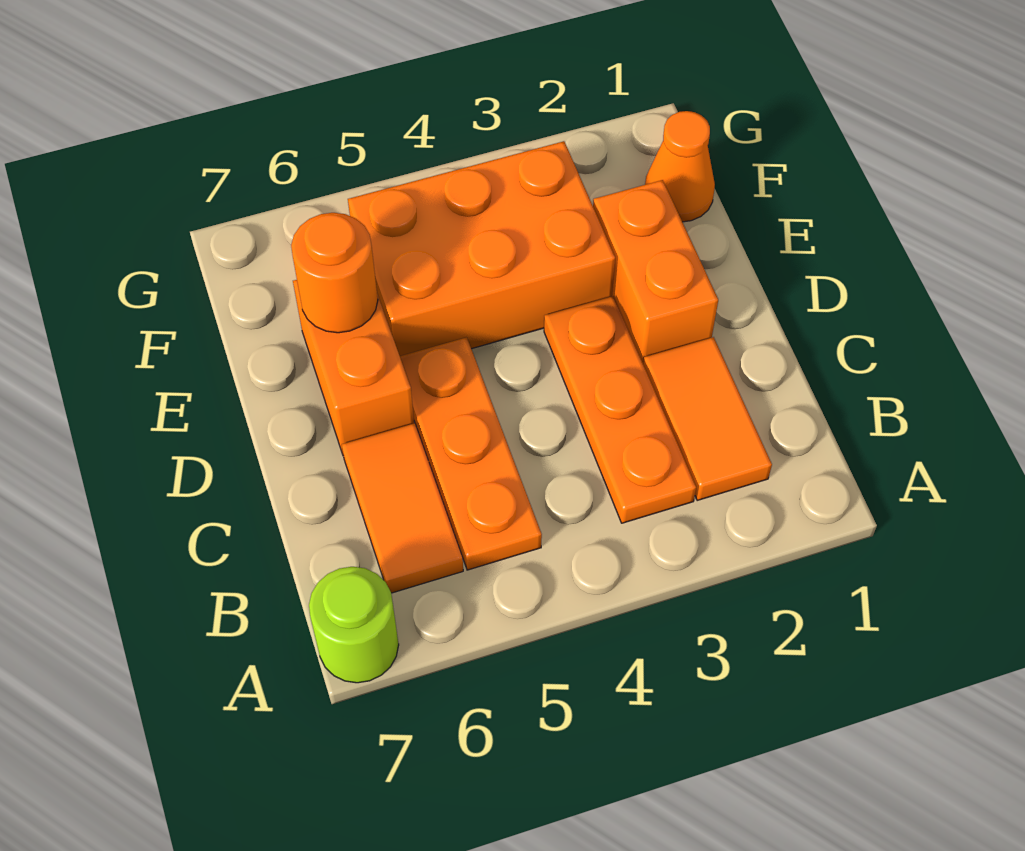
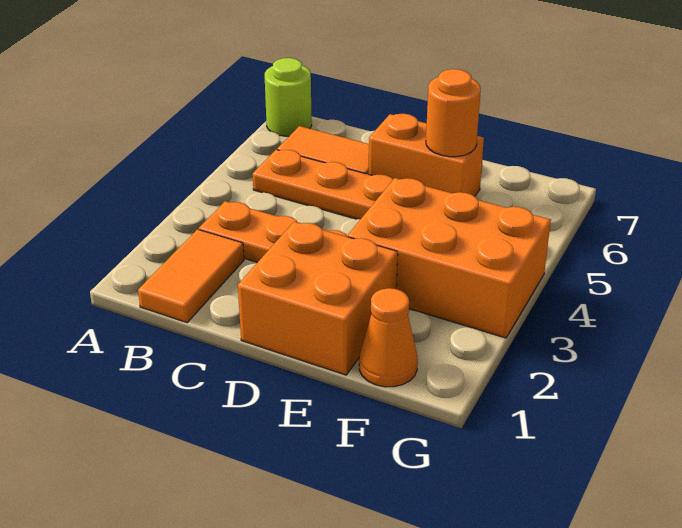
orange 1x2 tile [643,337,772,500] -> orange 1x2 tile turned to [138,229,244,322]
orange 1x2 brick [593,180,718,363] -> orange 2x2 brick [238,222,398,375]
orange 2x3 brick [348,141,615,356] -> orange 2x3 brick turned to [348,178,551,338]

